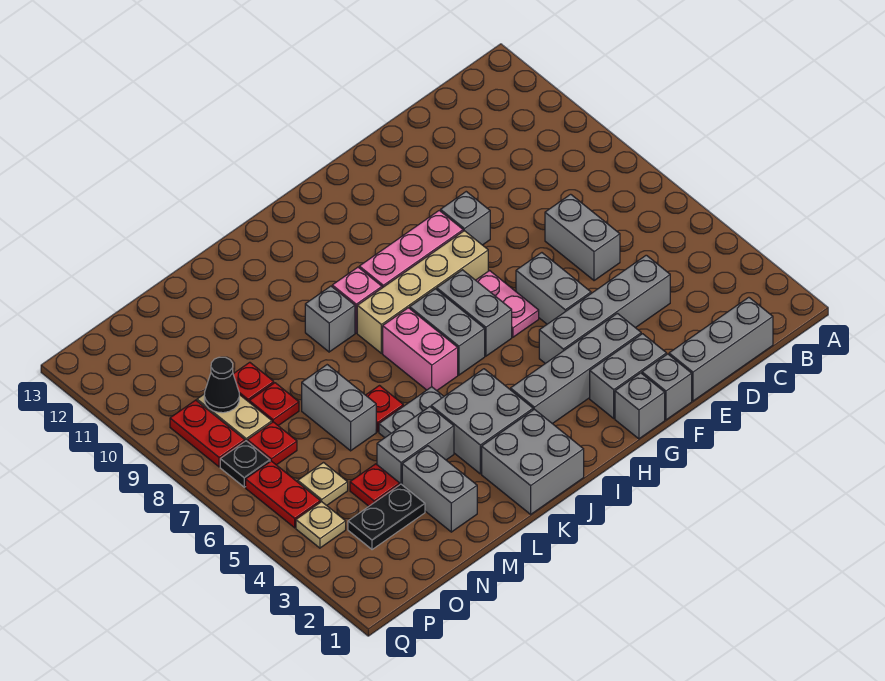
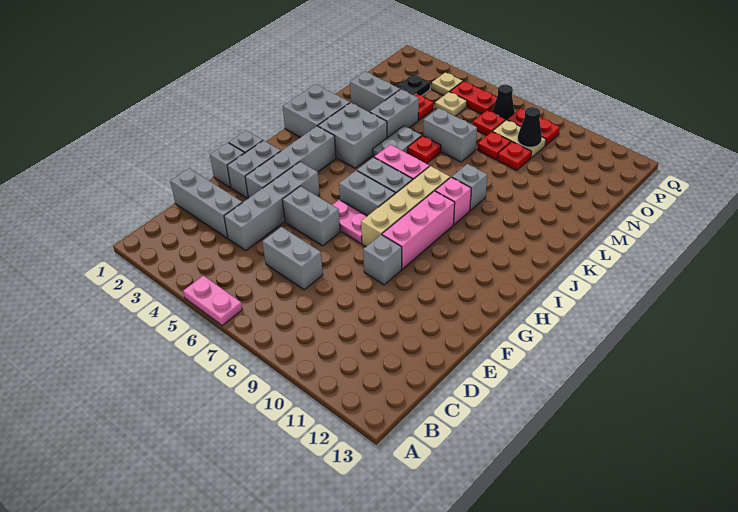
none -> pink 1x2 plate [183,276,242,326]
grey 1x3 brick [669,297,773,401] -> grey 1x3 brick turned to [170,168,242,238]
black 1x1 plate [220,441,270,487] -> black 1x1 cone [492,85,515,120]

